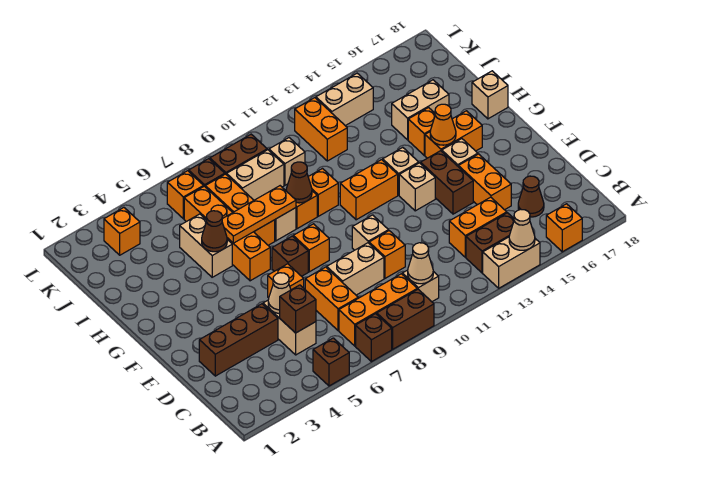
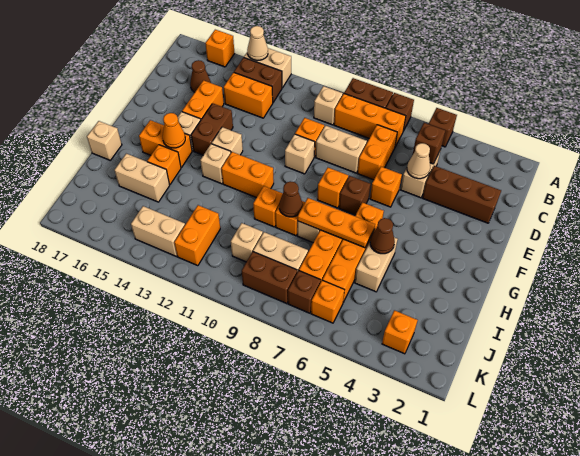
tan 1x1 cone [408,243,433,284] -> none

